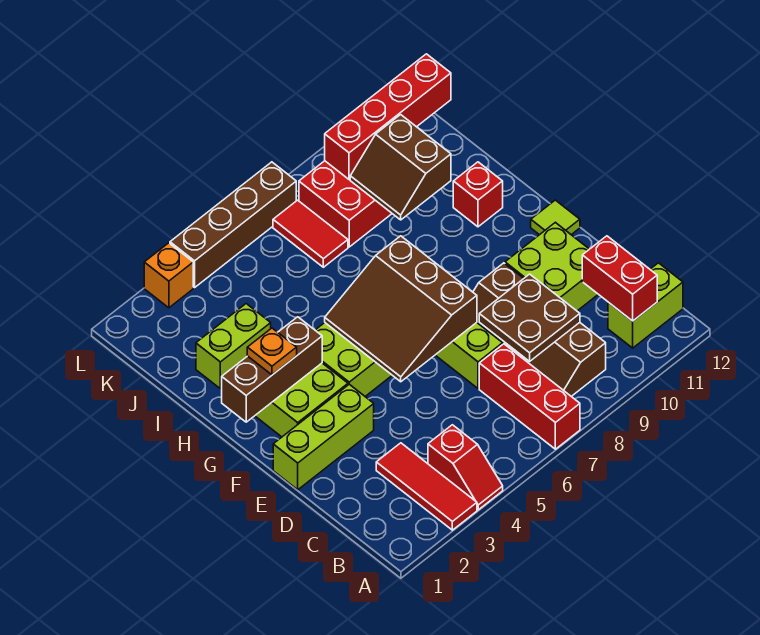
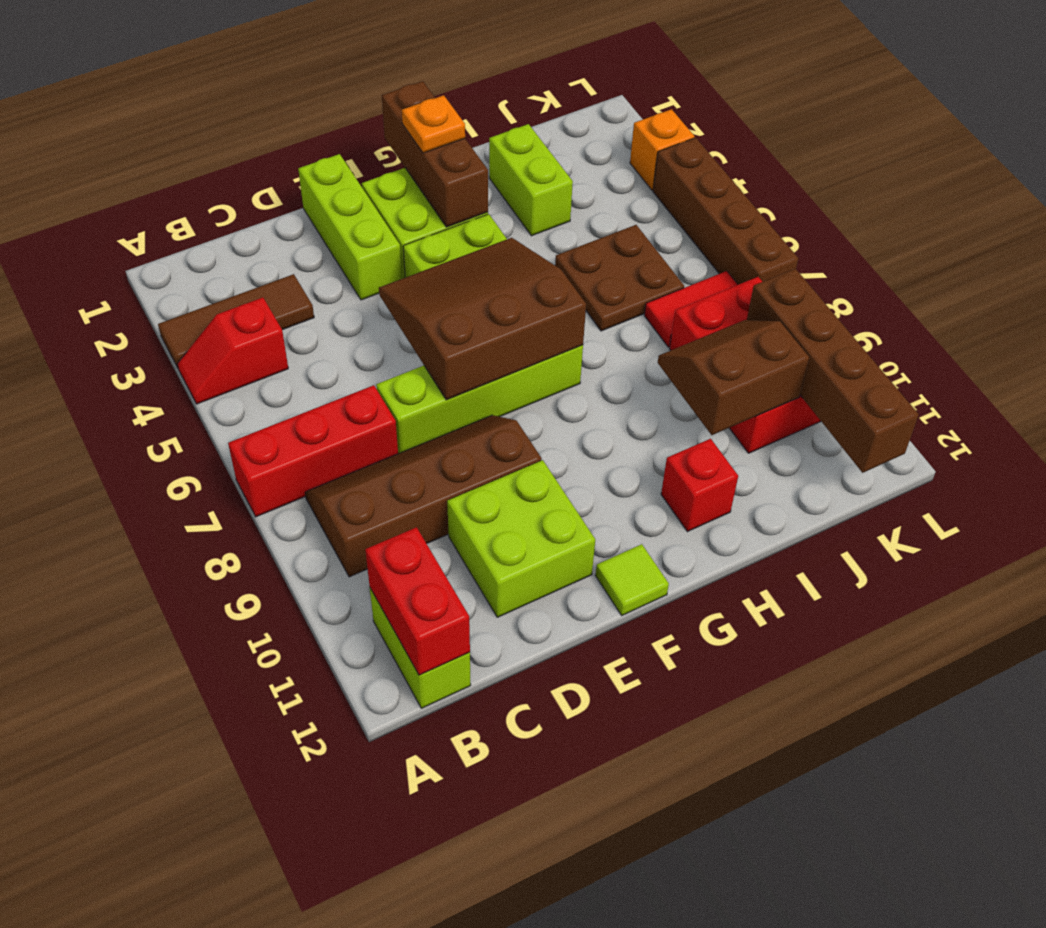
red 1x3 tile [376,443,477,530] -> brown 1x3 tile [158,274,314,368]
red 1x2 brick [582,236,657,321] -> red 1x2 brick turned to [365,527,470,675]
brown 2x2 plate [479,274,580,361] -> brown 2x2 plate moved to [555,225,684,331]
red 1x4 brick [325,54,451,180] -> brown 1x4 brick [747,269,919,473]

